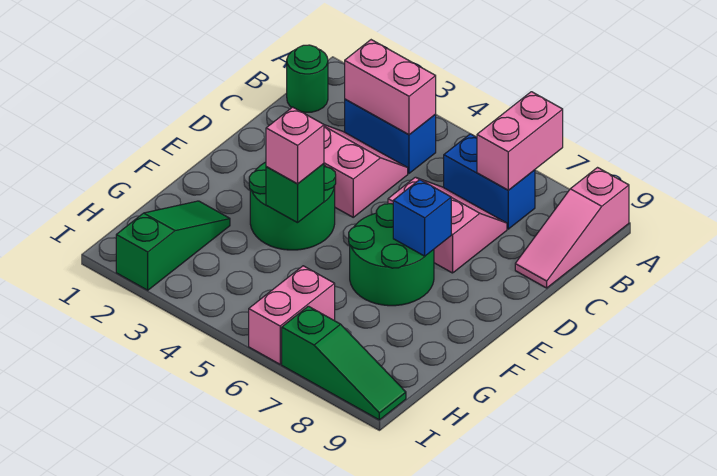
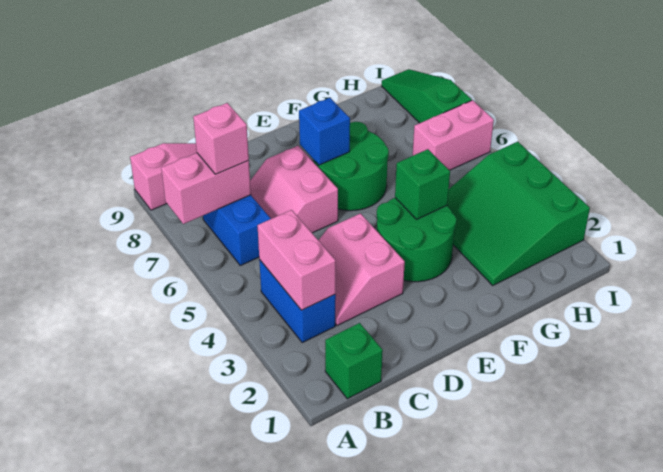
green 1x1 round brick [287,45,328,112] -> green 1x1 brick [325,323,383,399]
pink 1x1 brick [266,107,324,184] -> pink 1x1 brick moved to [193,103,249,174]
green 1x3 slope [116,201,230,290] -> green 3x3 slope [447,142,590,285]

